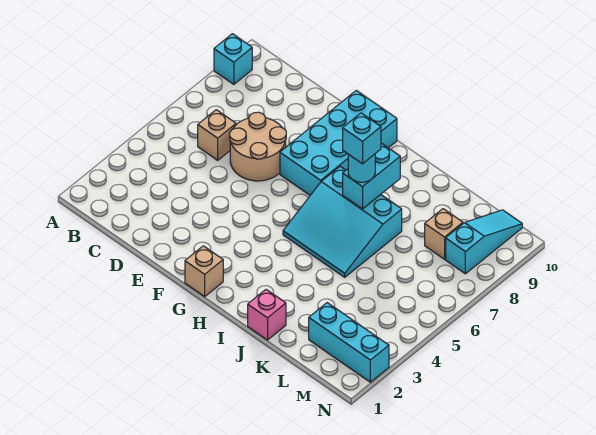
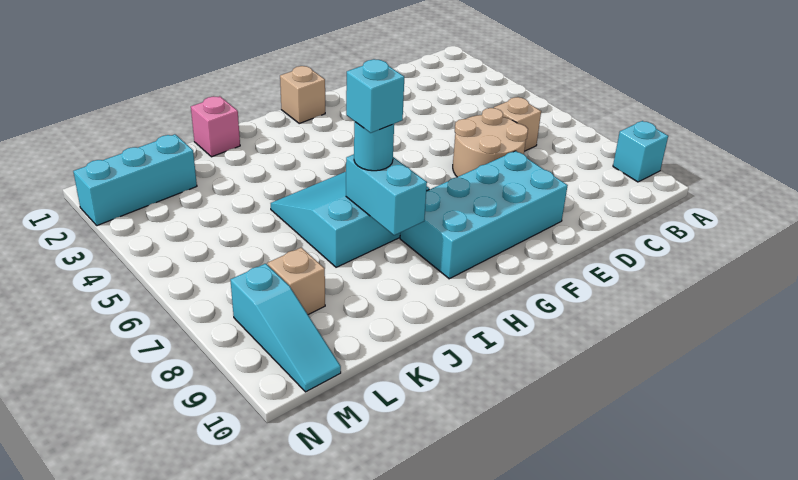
cyan 2x4 brick [280,90,397,195] -> cyan 2x4 brick turned to [400,151,568,279]

